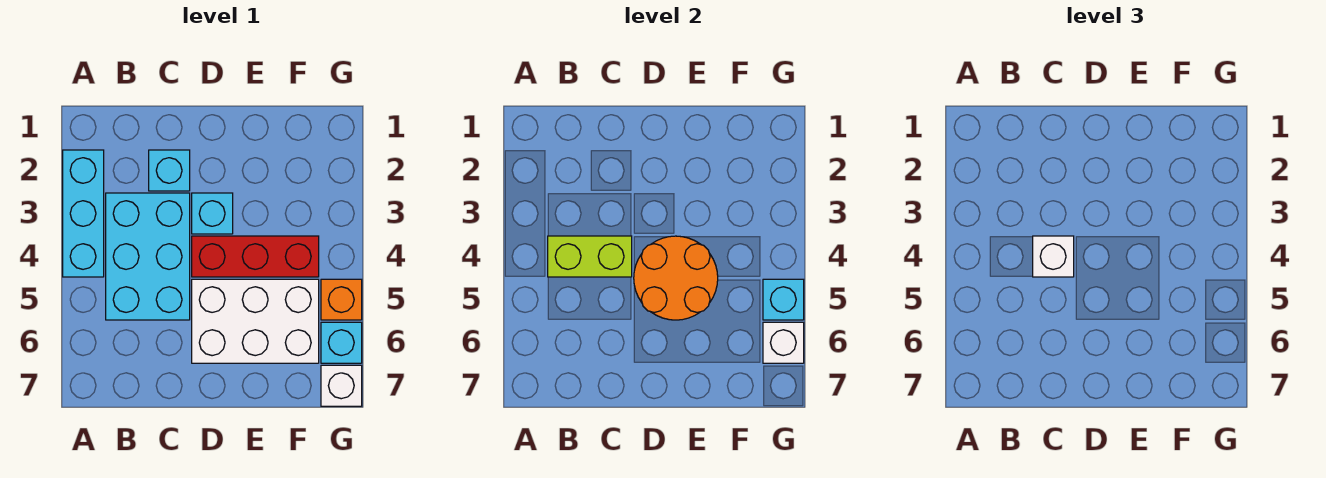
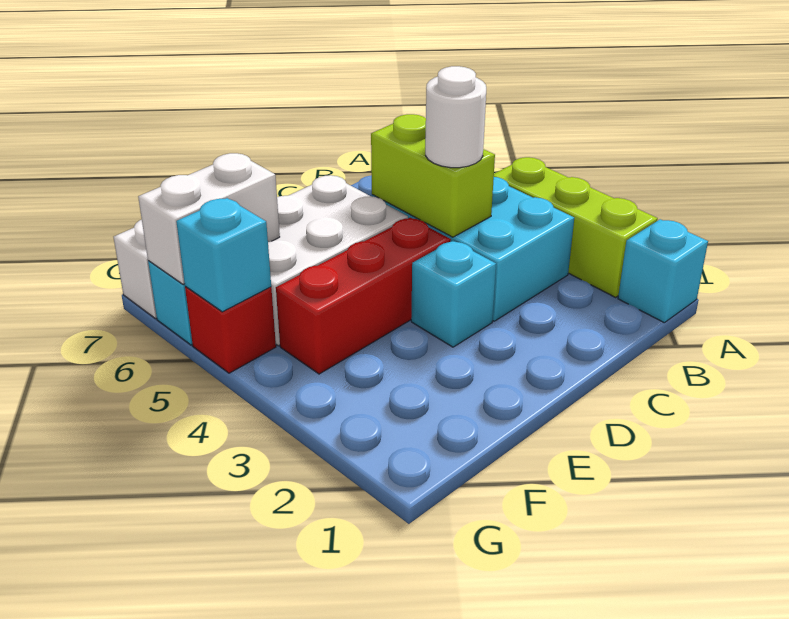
cyan 1x3 brick [63,150,104,277] -> lime 1x3 brick [494,157,658,297]
lime 1x2 brick [548,236,632,277] -> lime 1x2 brick turned to [371,114,495,237]
cyan 1x1 brick [149,150,190,191] -> cyan 1x1 brick moved to [618,219,708,323]
white 1x1 brick [1033,236,1074,277] -> white 1x1 round brick [425,66,486,168]
orange 2x2 round brick [634,236,718,320] -> none
orange 1x1 brick [321,279,362,320] -> red 1x1 brick [185,286,276,373]
white 1x1 brick [763,322,804,363] -> white 1x2 brick [138,153,280,284]

